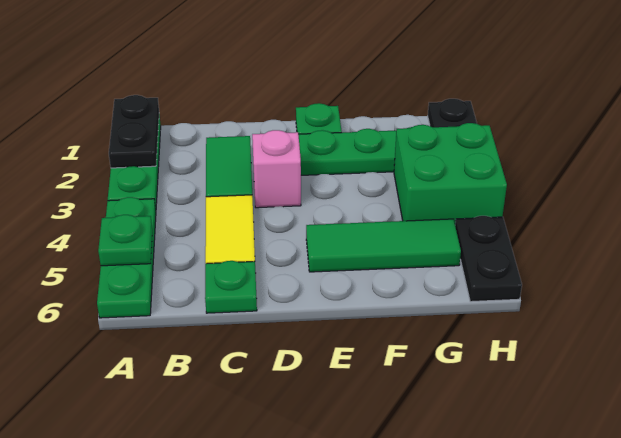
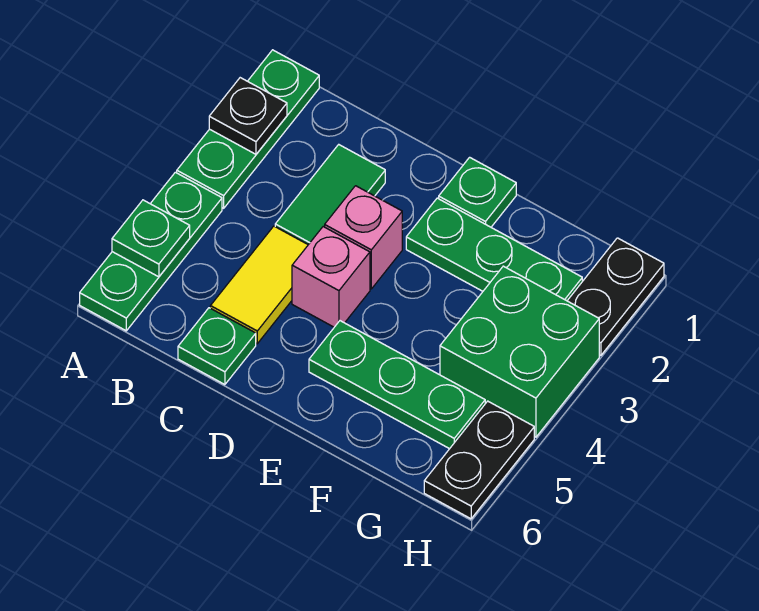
black 1x2 plate [109,95,159,168] -> black 1x1 plate [209,78,287,154]
none -> pink 1x1 brick [292,227,370,327]
green 1x3 tile [306,219,461,272] -> green 1x3 plate [309,321,485,449]

